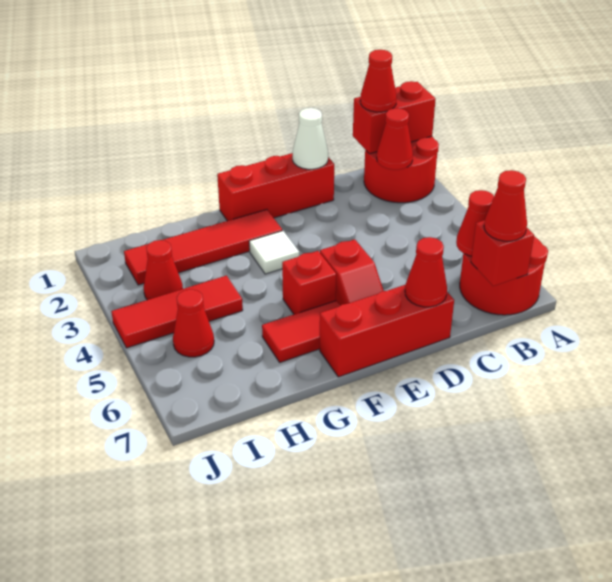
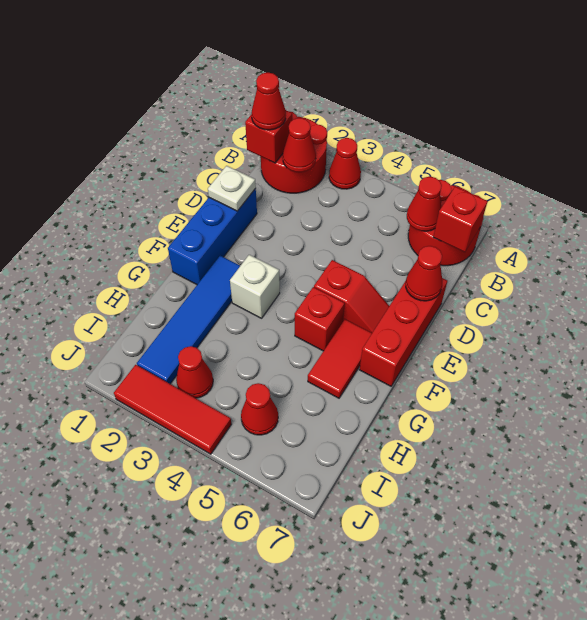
red 1x2 brick [353,81,436,154] -> red 1x1 brick [245,110,292,163]
red 1x1 cone [484,170,527,241] -> red 1x1 cone moved to [329,138,361,189]
red 1x3 brick [217,153,334,221] -> blue 1x3 brick [168,189,257,284]
white 1x1 cone [293,108,328,169] -> white 1x1 plate [208,166,256,211]
red 1x4 tile [124,210,282,285] -> blue 1x4 tile [137,256,240,384]
white 1x1 tile [249,231,299,274] -> white 1x1 brick [230,255,280,318]
red 1x3 tile [111,276,243,348] -> red 1x3 tile turned to [114,365,231,454]

